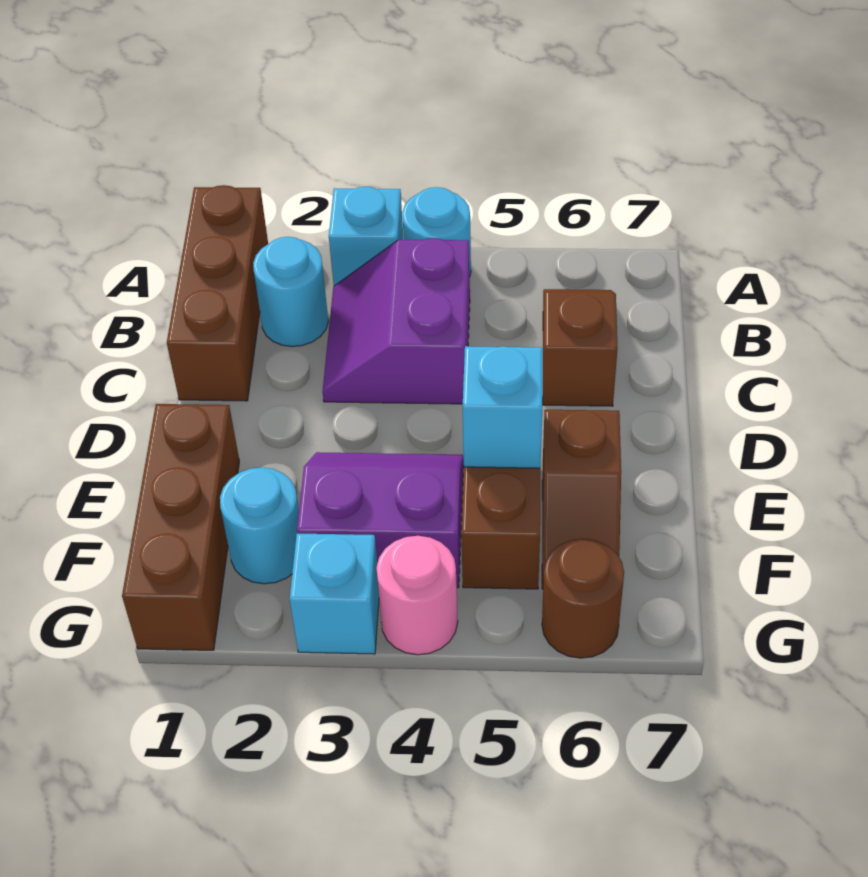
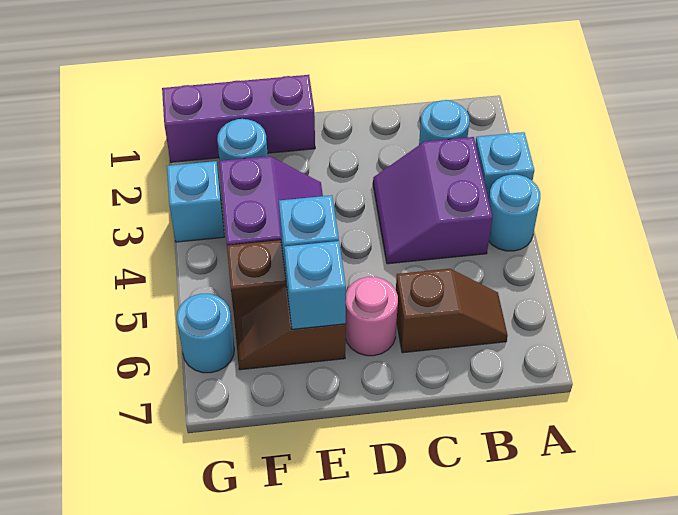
brown 1x3 brick [167,185,268,401] -> none
purple 2x2 slope [323,238,470,404] -> purple 2x2 slope turned to [373,137,492,264]
brown 1x3 brick [122,404,239,650] -> purple 1x3 brick [162,75,315,162]
none -> cyan 1x1 brick [284,241,346,329]
pink 1x1 round brick [376,536,458,655] -> pink 1x1 round brick moved to [346,277,398,356]
brown 1x1 round brick [542,539,624,658] -> cyan 1x1 round brick [176,294,234,373]

